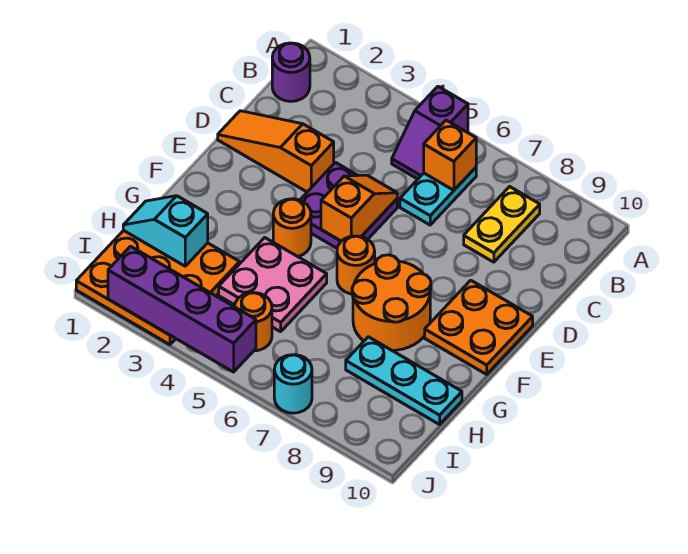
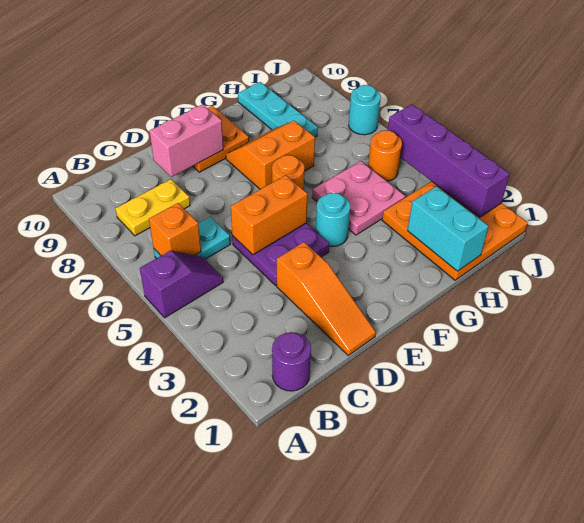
orange 1x2 slope [321,175,397,241] -> orange 1x2 brick [231,175,308,255]
none -> pink 1x2 brick [149,104,223,177]
orange 1x1 round brick [273,199,311,257] -> cyan 1x1 round brick [315,193,350,246]
orange 2x2 round brick [352,255,431,350] -> orange 2x2 slope [226,121,315,189]
cyan 1x2 slope [123,196,208,266] -> cyan 1x2 brick [407,186,489,271]

